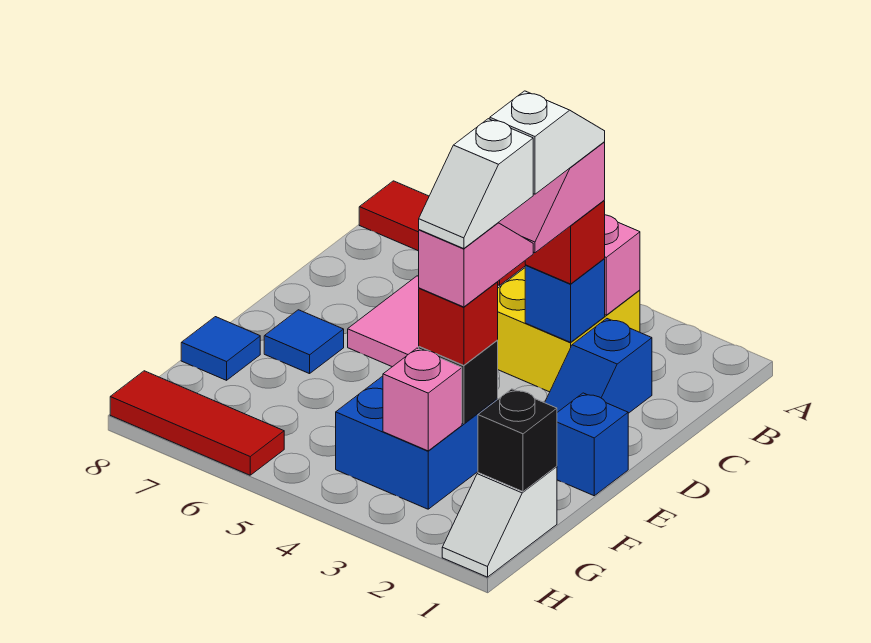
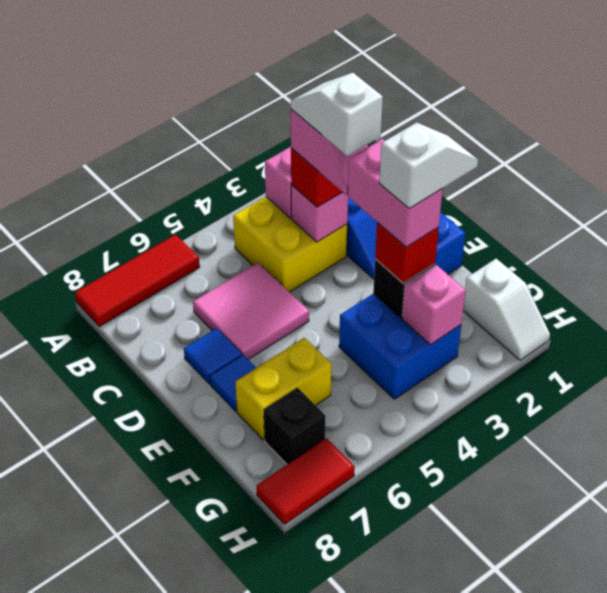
blue 1x1 brick [525,259,605,342] -> pink 1x1 brick [291,185,348,242]
pink 1x2 slope [419,223,533,307] -> pink 1x2 brick [348,139,443,247]
white 1x2 slope [419,119,533,249] -> white 1x2 slope turned to [379,122,478,209]
none -> yellow 1x2 brick [235,338,331,440]
blue 1x1 tile [181,317,260,380] -> blue 1x1 tile moved to [184,328,242,384]
black 1x1 brick [478,389,557,492] -> black 1x1 brick moved to [264,388,326,464]
red 1x3 tile [110,371,284,475] -> red 1x2 tile [256,438,355,524]

